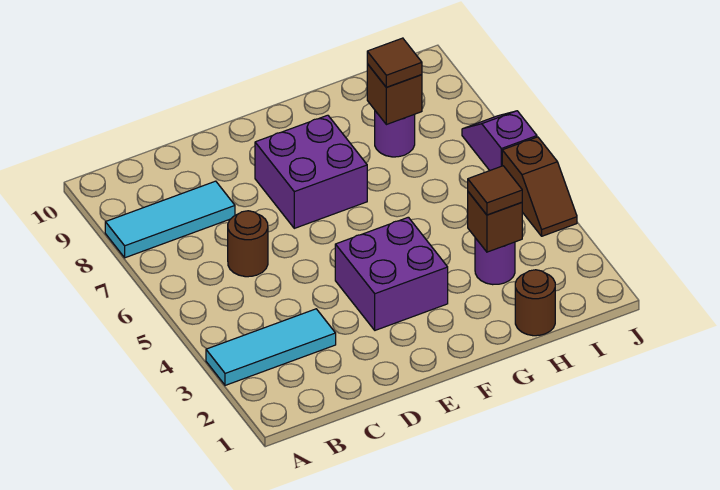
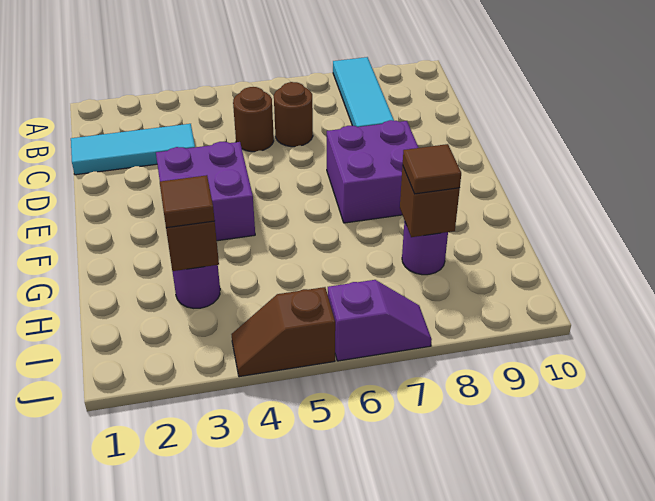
cyan 1x3 tile [206,309,336,385] -> cyan 1x3 tile turned to [71,124,195,175]
brown 1x1 round brick [515,270,555,336] -> brown 1x1 round brick moved to [233,87,274,152]

